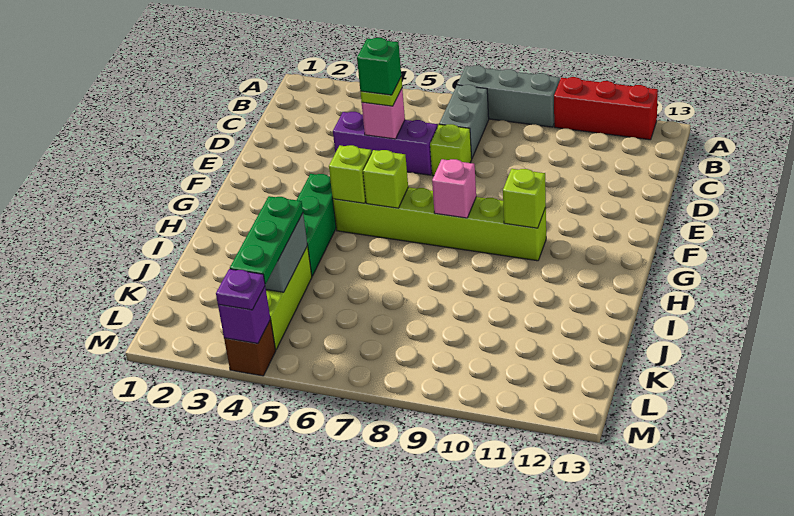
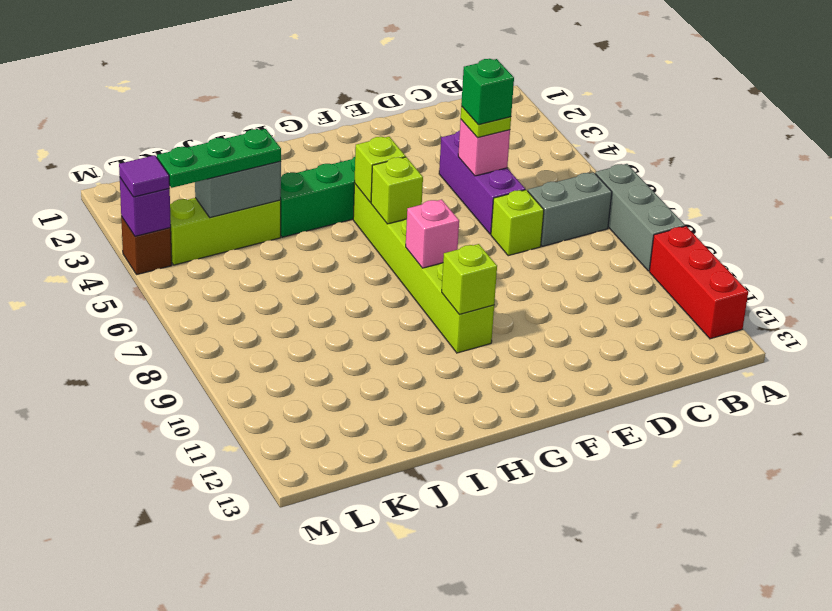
purple 1x1 plate [216,269,265,310] -> purple 1x1 tile [119,155,170,197]

